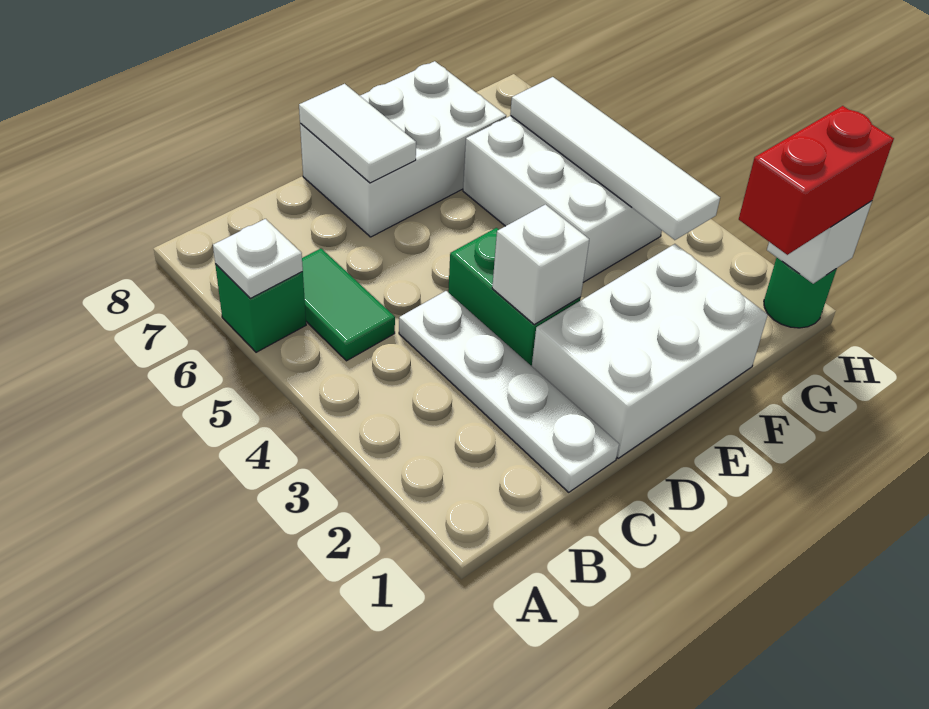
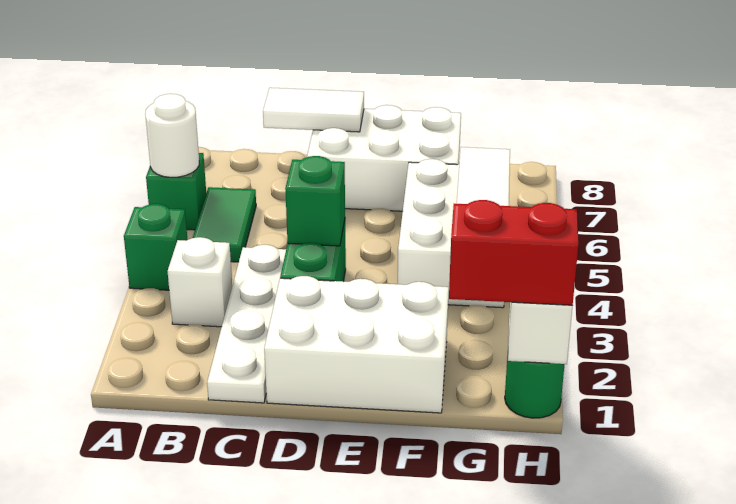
none -> green 1x1 brick [124,204,187,290]
white 1x1 plate [213,219,303,298] -> white 1x1 round brick [145,94,199,177]
white 1x1 brick [492,204,589,324] -> white 1x1 brick moved to [168,237,232,327]
none -> green 1x1 brick [285,156,345,246]
white 1x2 tile [299,84,416,183] -> white 1x2 tile turned to [263,88,364,132]

